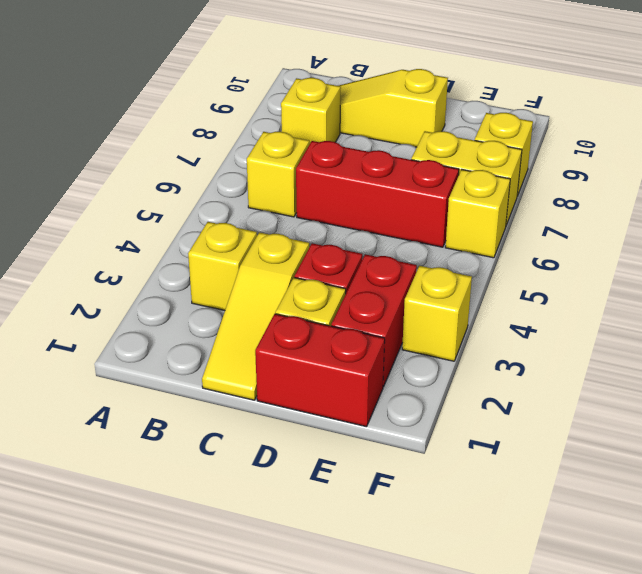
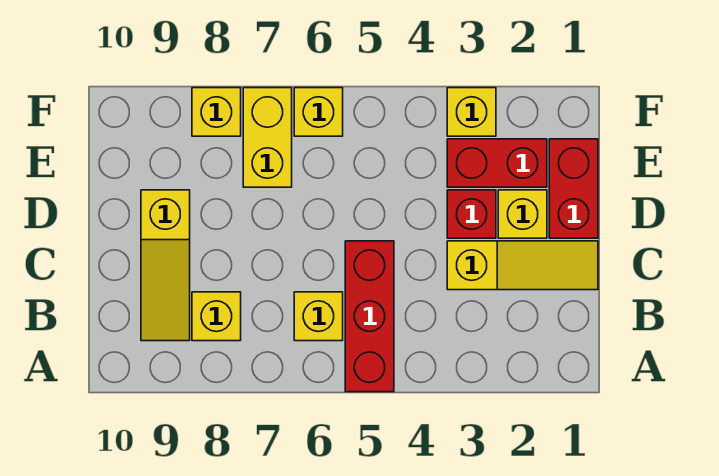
yellow 1x1 brick [188,222,257,311] -> none
red 1x3 brick [296,141,459,247] -> red 1x3 brick moved to [345,241,394,392]

